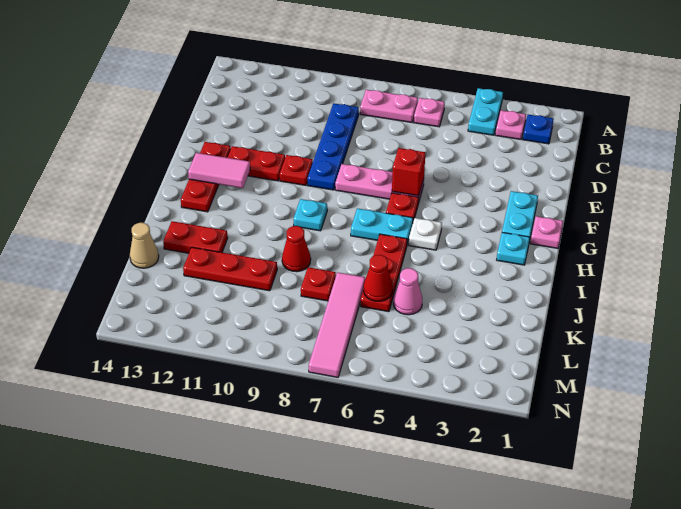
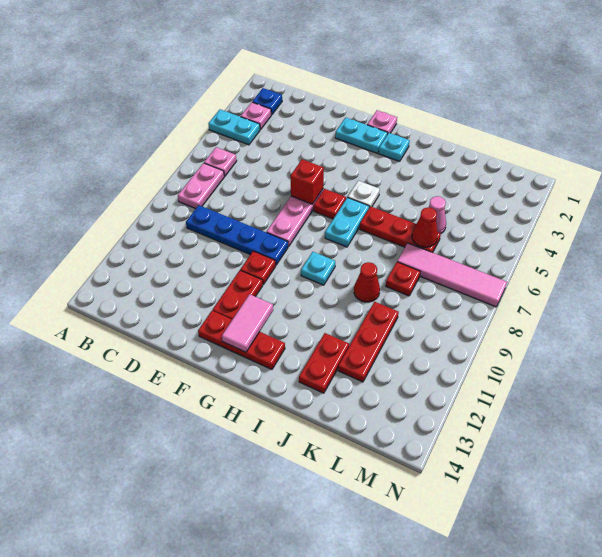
tan 1x1 cone [130,223,159,268] -> none

